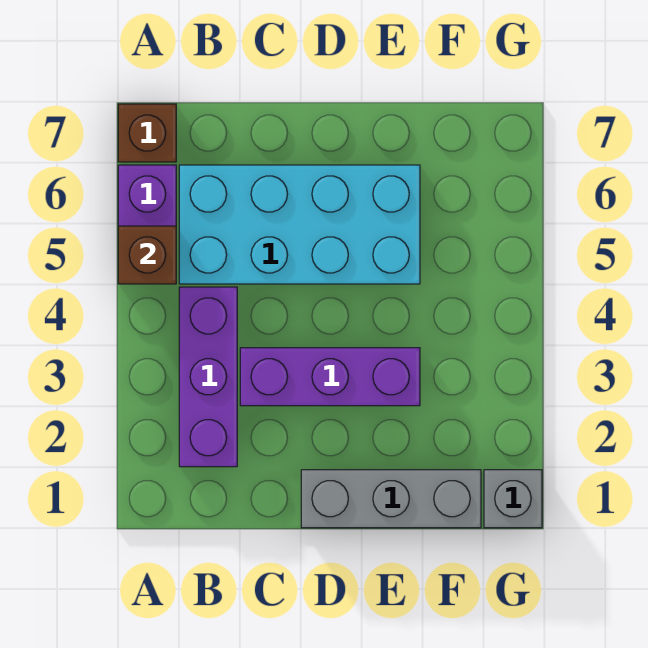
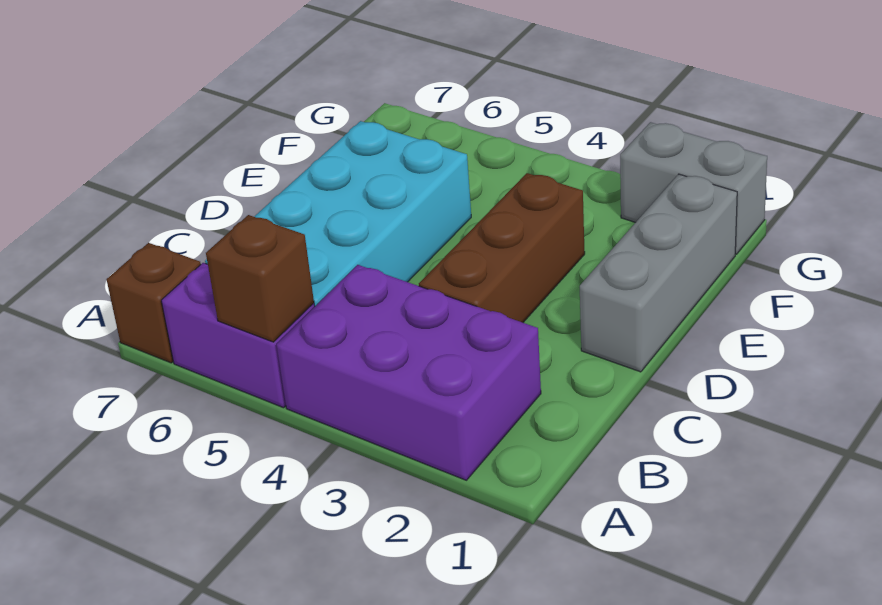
purple 1x3 brick [179,287,237,467] -> purple 2x3 brick [277,265,541,480]
purple 1x3 brick [240,348,420,406] -> brown 1x3 brick [419,173,585,323]
grey 1x1 brick [484,470,542,528] -> grey 1x2 brick [620,122,767,254]

